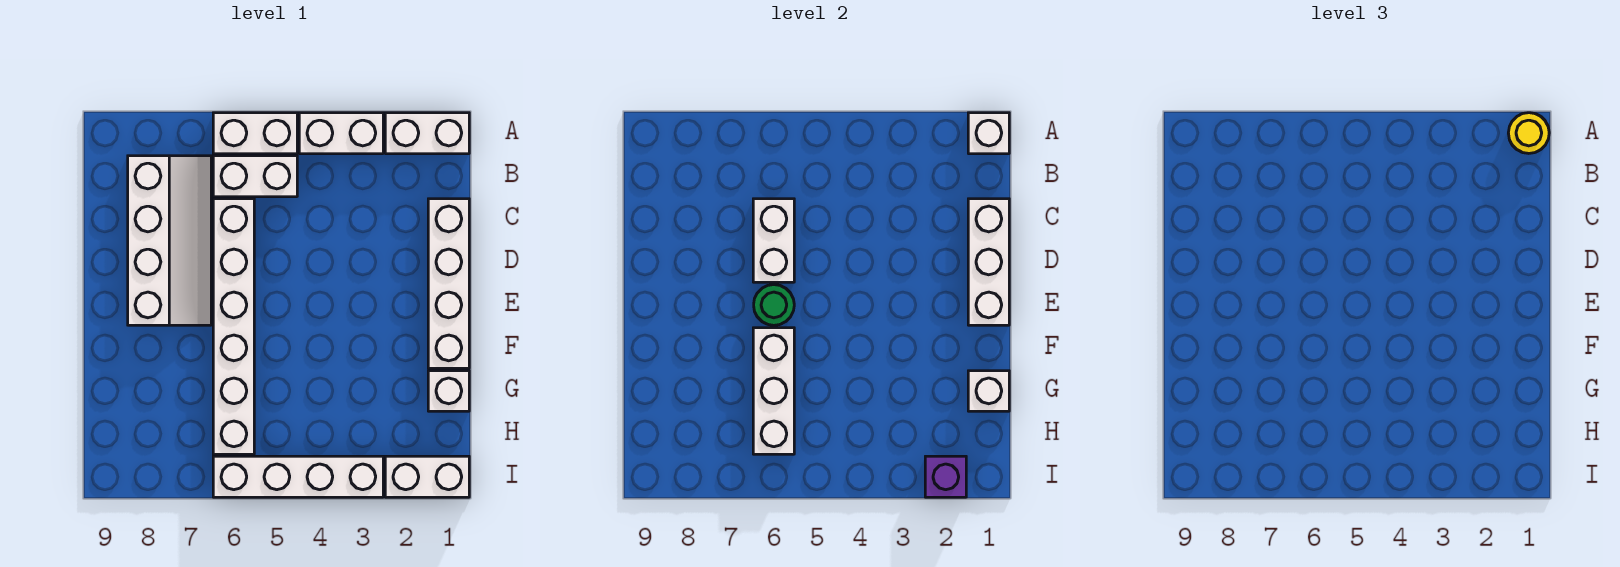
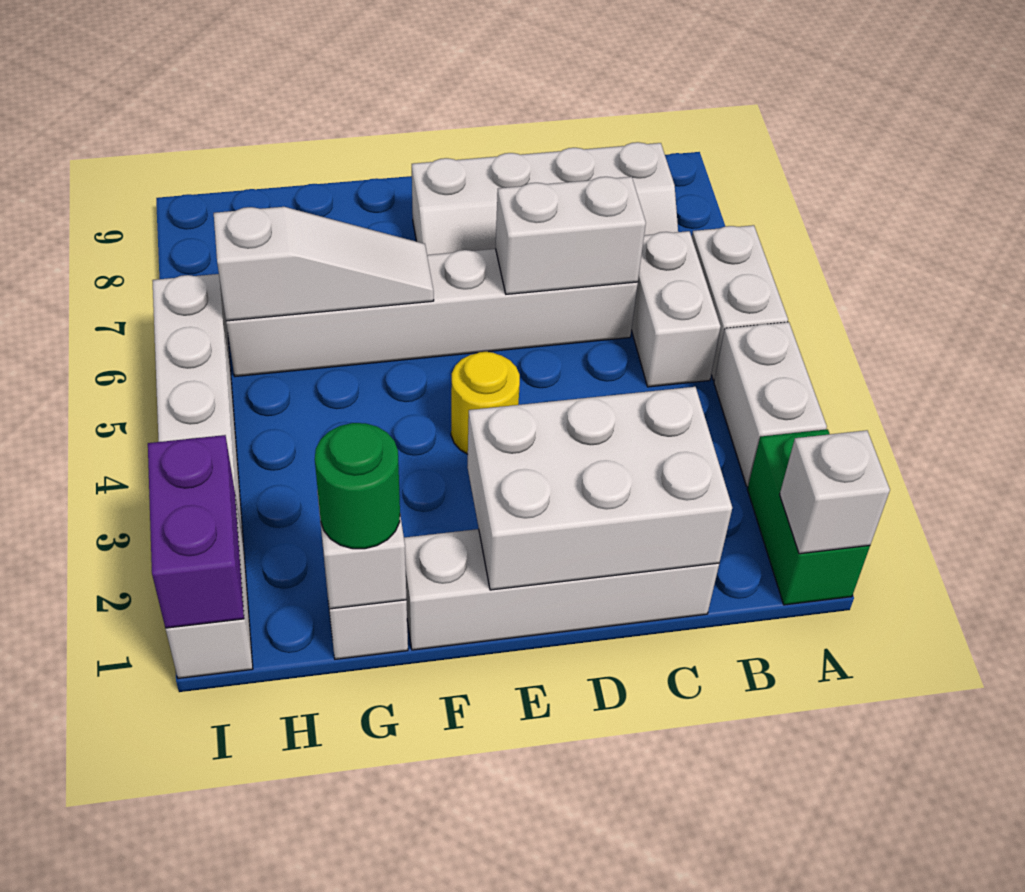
white 1x2 brick [385,113,469,154] -> green 1x2 brick [747,429,870,605]
yellow 1x1 round brick [1508,113,1549,153] -> yellow 1x1 round brick moved to [451,352,520,454]
white 1x3 brick [968,199,1009,325] -> white 2x3 brick [467,387,732,590]
green 1x1 round brick [754,285,794,325] -> green 1x1 round brick moved to [315,423,400,549]
white 1x3 brick [753,328,794,454] -> white 1x3 slope [214,207,434,321]
purple 1x1 brick [925,456,966,497] -> purple 1x2 brick [148,435,244,628]

